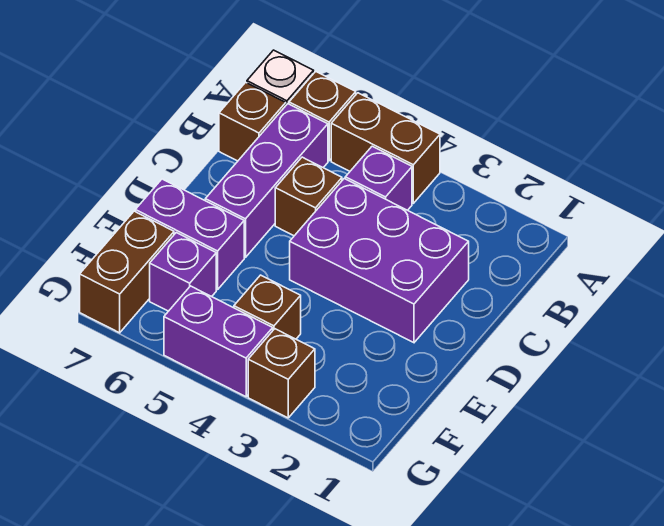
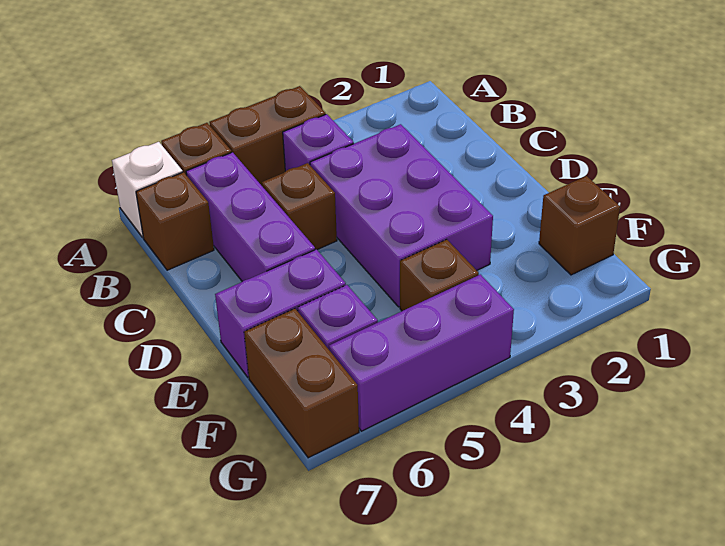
purple 2x3 brick [290,179,469,343] -> purple 2x3 brick turned to [310,124,493,307]
brown 1x1 brick [248,329,315,418] -> brown 1x1 brick moved to [539,176,620,275]
purple 1x2 brick [164,286,273,397] -> purple 1x3 brick [329,274,514,431]

